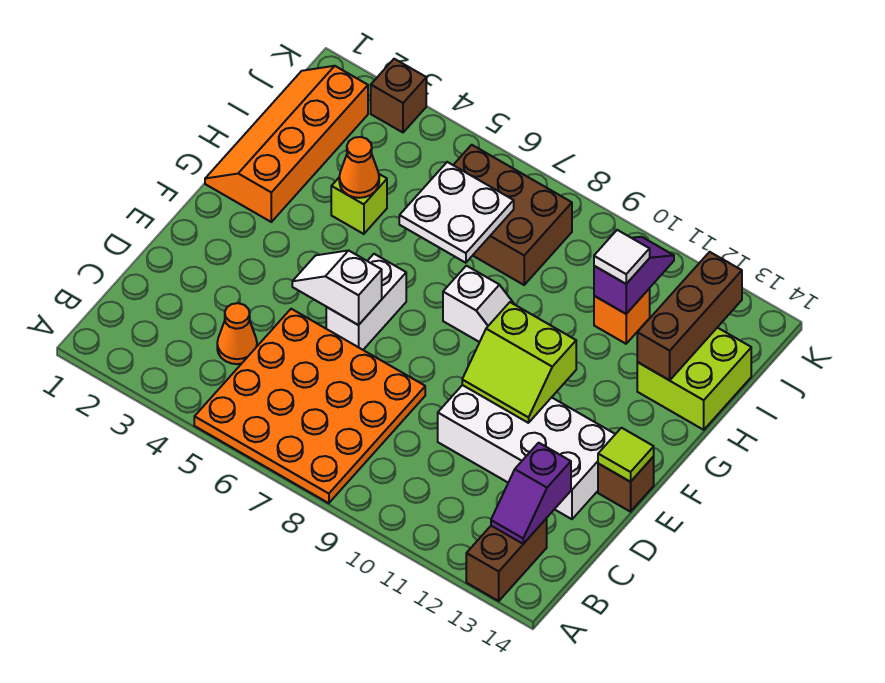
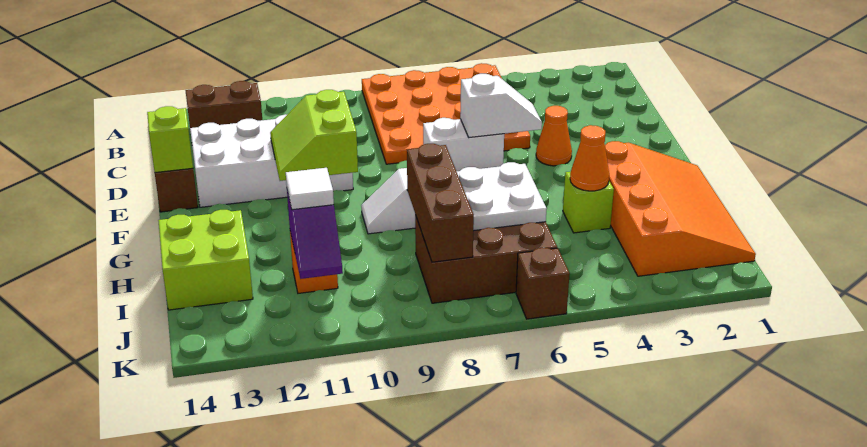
brown 1x2 brick [466,519,547,601] -> brown 1x2 brick turned to [185,81,262,128]
purple 1x2 slope [491,443,571,544] -> none
orange 1x1 cone [217,303,257,364] -> orange 1x1 cone moved to [536,106,572,166]
white 1x2 brick [326,254,406,350] -> white 1x2 brick turned to [423,118,504,171]
lime 2x2 slope [462,302,576,423] -> lime 2x2 slope turned to [270,90,358,181]
lime 1x1 tile [598,428,654,482] -> lime 1x1 brick [147,106,193,173]
orange 2x4 slope [205,66,368,222] -> orange 3x4 slope [605,141,756,276]
brown 1x3 brick [637,252,742,380] -> brown 1x3 brick moved to [407,144,474,262]
brown 1x1 brick [371,59,426,132] -> brown 1x1 brick moved to [516,248,570,319]

